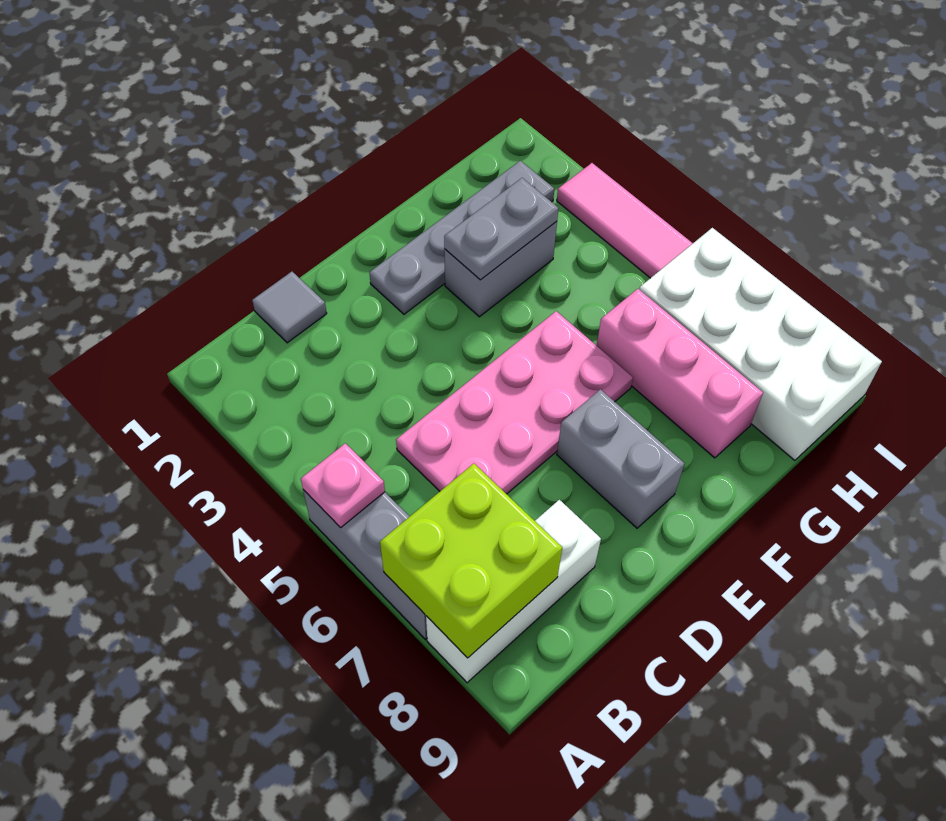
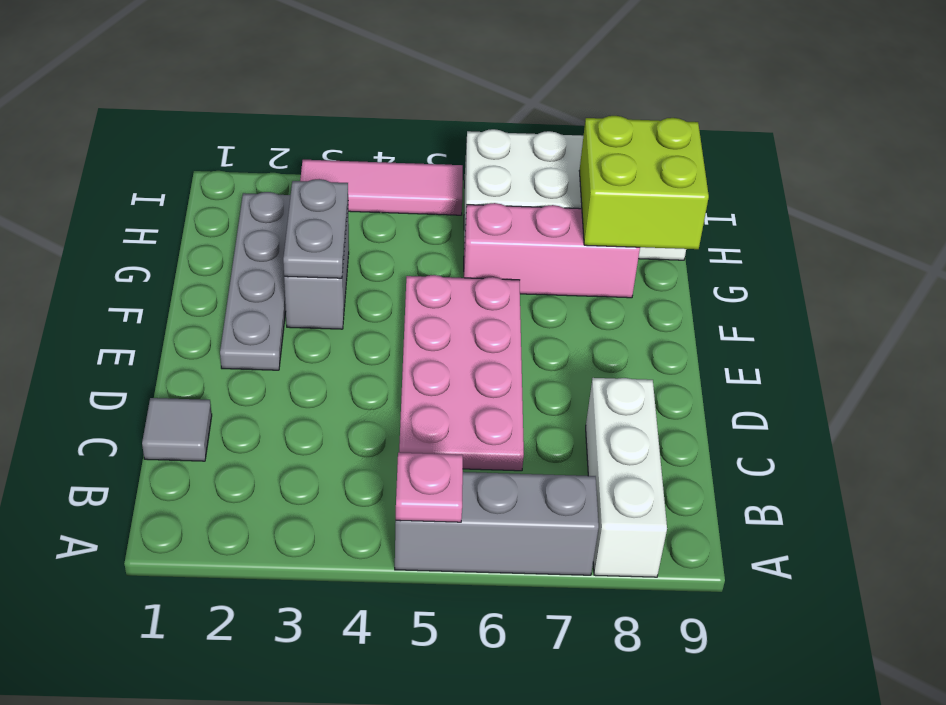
lime 2x2 brick [380,464,562,658] -> lime 2x2 brick moved to [579,116,709,249]
grey 1x2 brick [557,389,685,528] -> none

